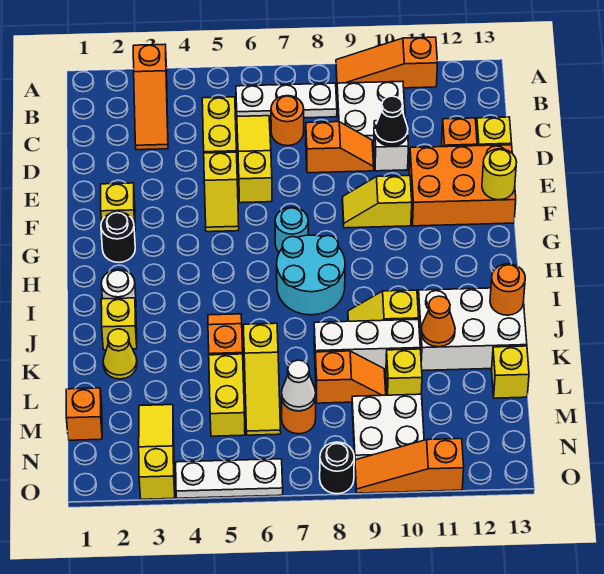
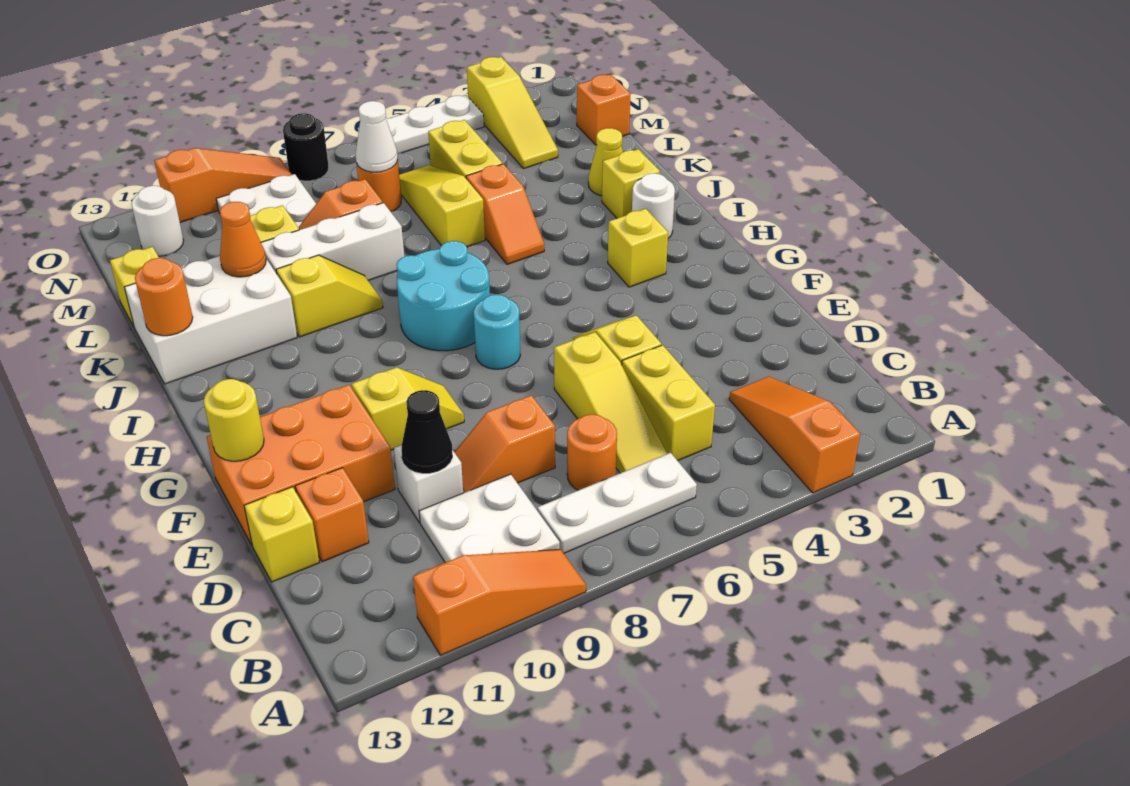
yellow 1x1 brick [101,183,135,232] -> yellow 1x1 brick moved to [608,209,668,287]
black 1x1 round brick [101,212,135,262] -> none
none -> white 1x1 round brick [131,186,184,256]

